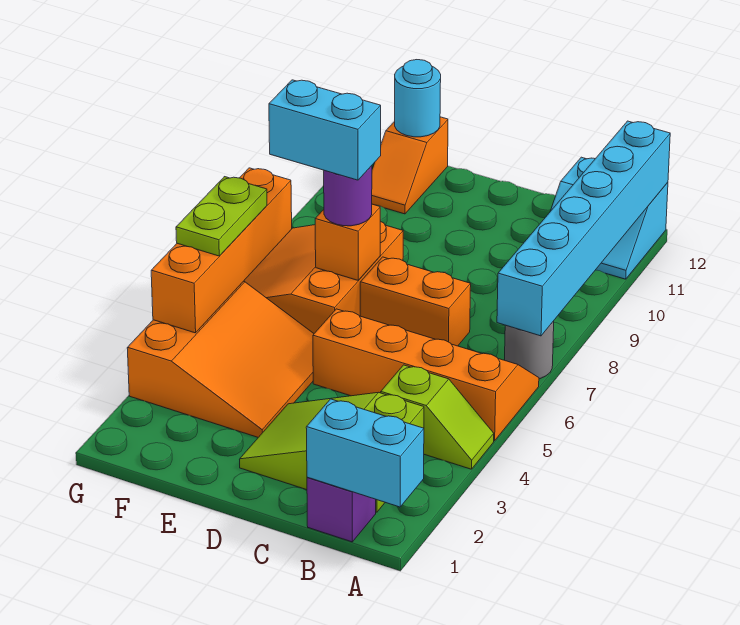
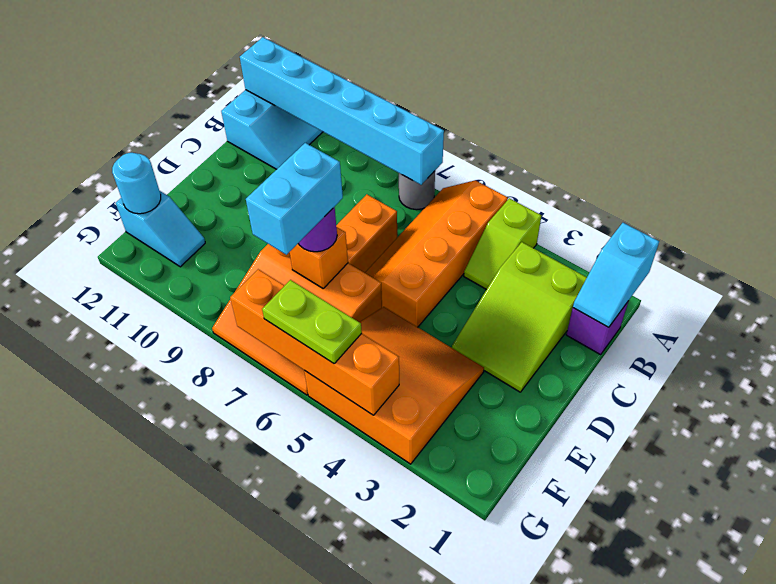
cyan 1x2 brick [306,399,424,507] -> cyan 1x2 slope [573,223,659,327]
lime 1x2 slope [381,365,494,469] -> lime 1x2 slope turned to [464,198,541,290]
orange 1x2 slope [372,117,448,214] -> cyan 1x2 slope [116,191,205,267]

